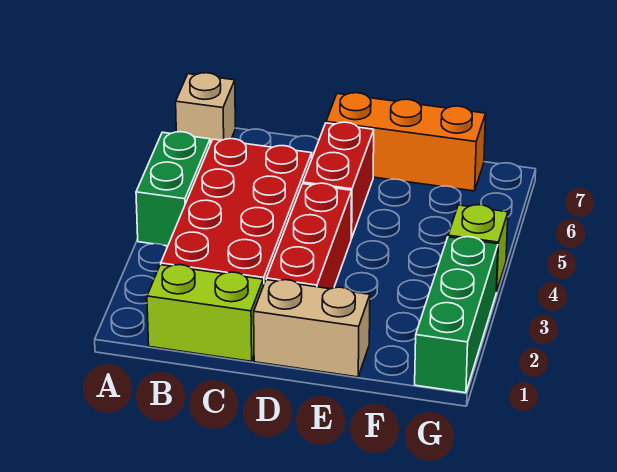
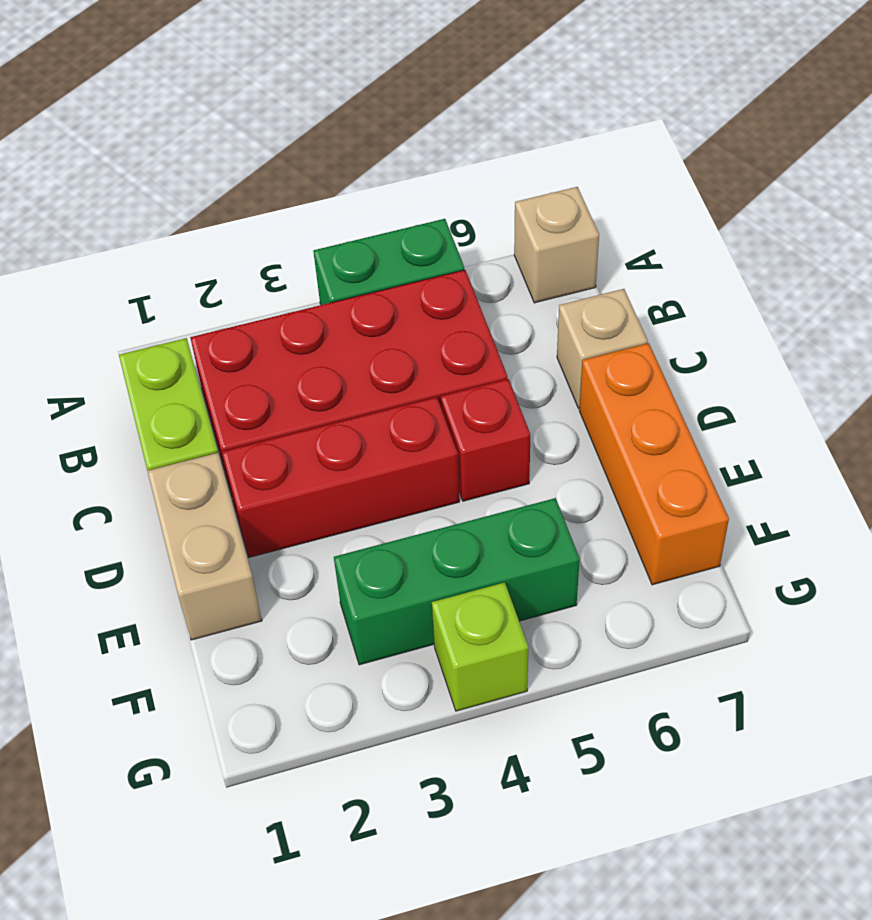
none -> tan 1x1 brick [557,289,648,408]
red 1x2 brick [303,122,374,238] -> red 1x1 brick [441,379,530,501]
green 1x3 brick [415,237,498,393] -> green 1x3 brick moved to [334,498,580,665]

